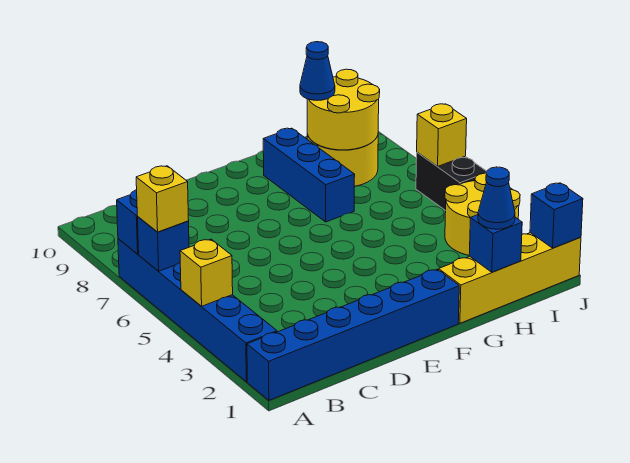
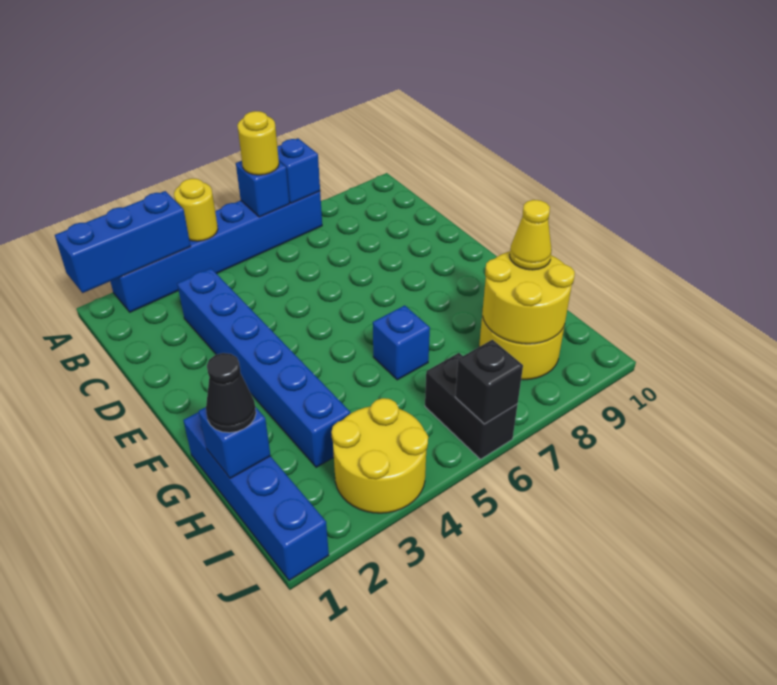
blue 1x6 brick [247,269,459,400] -> blue 1x6 brick moved to [177,268,350,467]
yellow 1x1 brick [180,239,233,306] -> yellow 1x1 round brick [174,179,218,241]
yellow 1x1 brick [136,166,189,232] -> yellow 1x1 round brick [237,111,279,175]
yellow 1x4 brick [439,233,581,323] -> blue 1x4 brick [183,412,329,581]
blue 1x3 brick [263,128,355,222] -> blue 1x3 brick moved to [55,191,191,293]
blue 1x1 cone [478,167,515,229] -> black 1x1 cone [206,353,256,433]
blue 1x1 cone [300,42,335,100] -> yellow 1x1 cone [510,200,552,270]
blue 1x1 brick [530,183,583,248] -> blue 1x1 brick moved to [373,305,430,380]
black 1x2 brick [416,152,487,211] -> black 1x2 brick turned to [425,353,518,459]
yellow 1x1 brick [417,104,467,167] -> black 1x1 brick [455,340,523,424]

